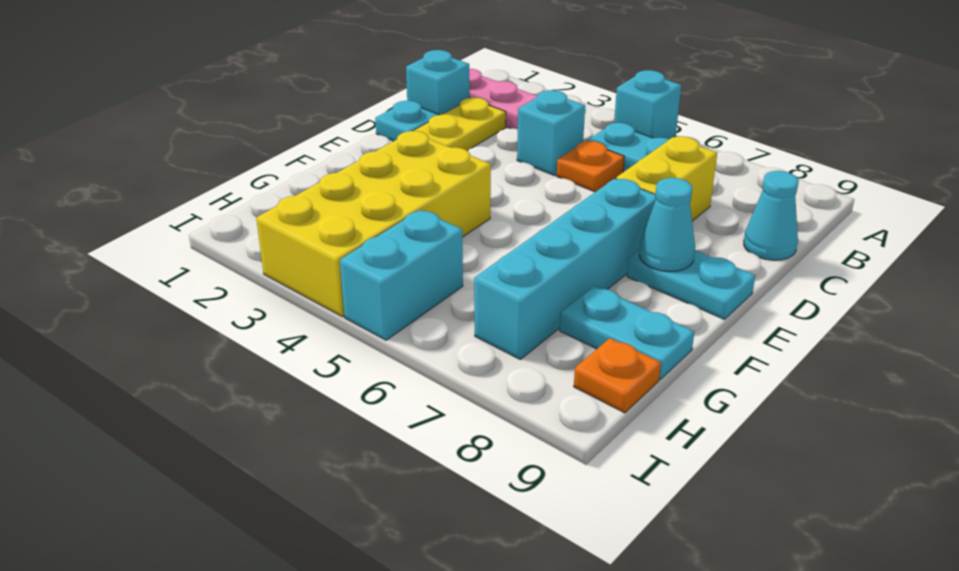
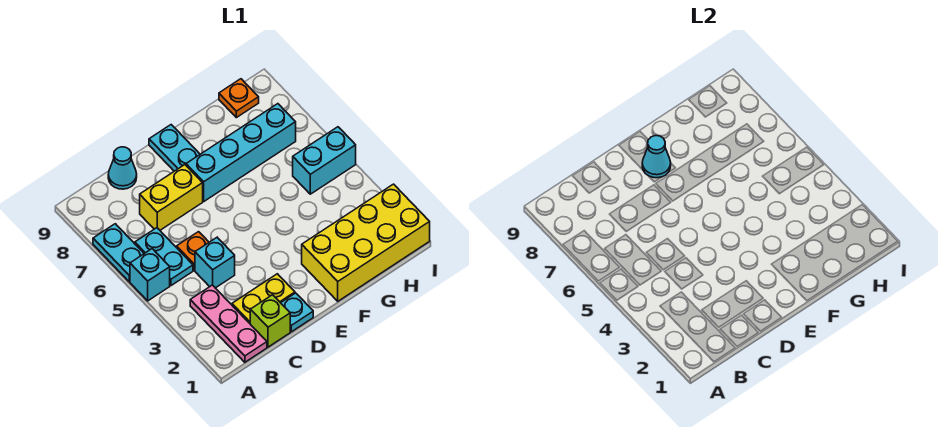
cyan 1x1 brick [406,50,470,115] -> lime 1x1 brick [250,295,290,347]
yellow 2x4 brick [256,131,491,317] -> yellow 2x4 brick moved to [302,184,430,301]
cyan 1x2 plate [560,286,694,379] -> cyan 1x2 plate moved to [93,224,144,282]

